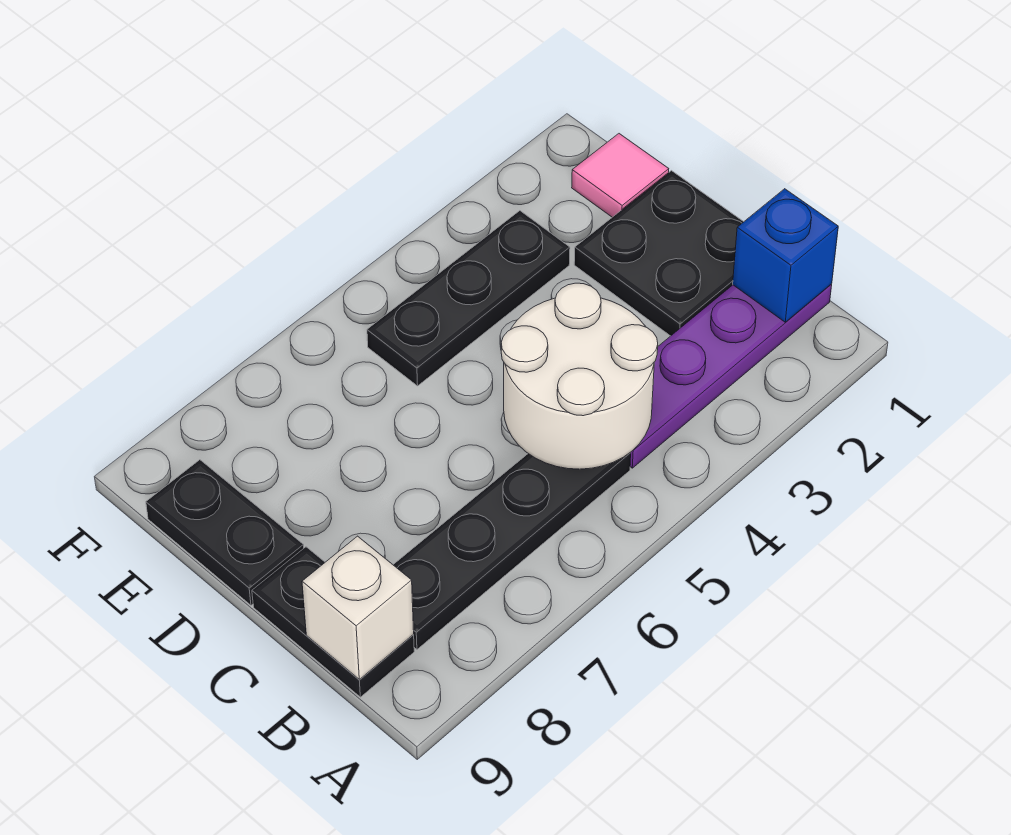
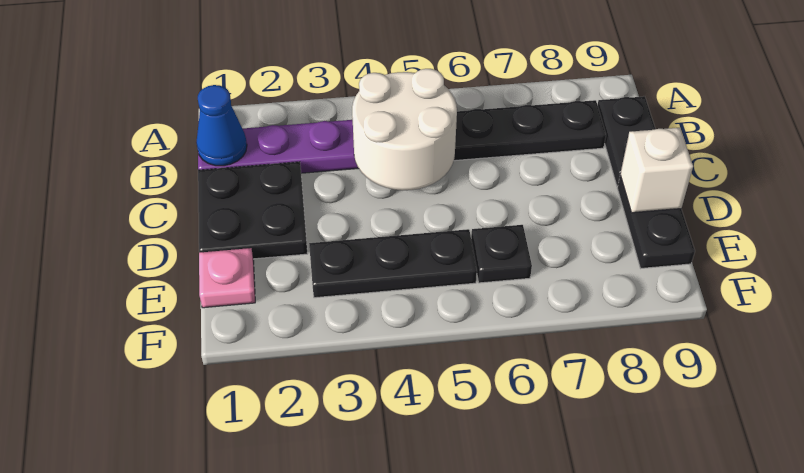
blue 1x1 brick [733,189,838,322] -> blue 1x1 cone [196,85,247,166]
white 1x1 brick [302,536,414,679] -> white 1x1 brick moved to [620,128,693,213]
pink 1x1 tile [572,134,669,217] -> pink 1x1 plate [199,248,255,308]
none -> black 1x1 plate [471,225,532,283]

